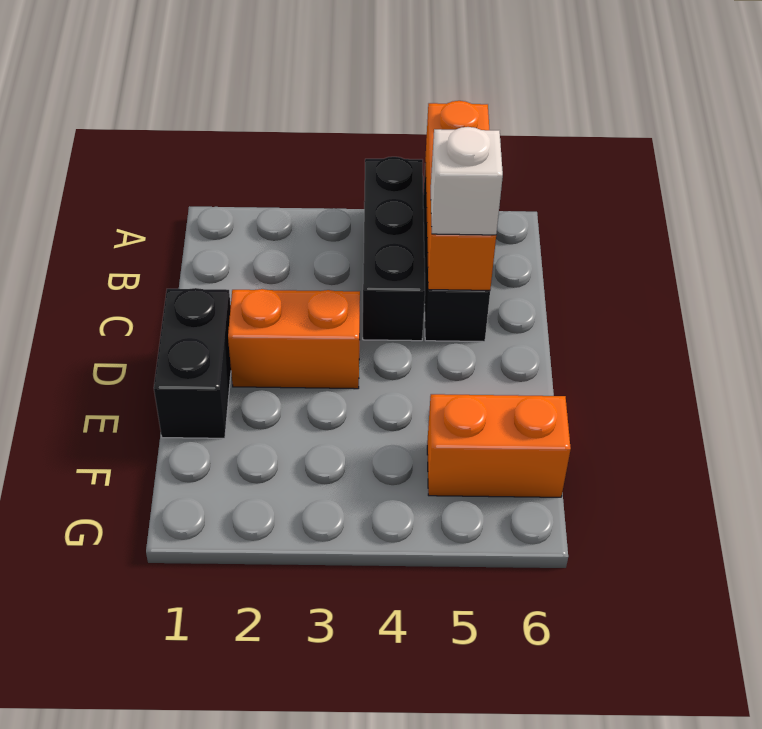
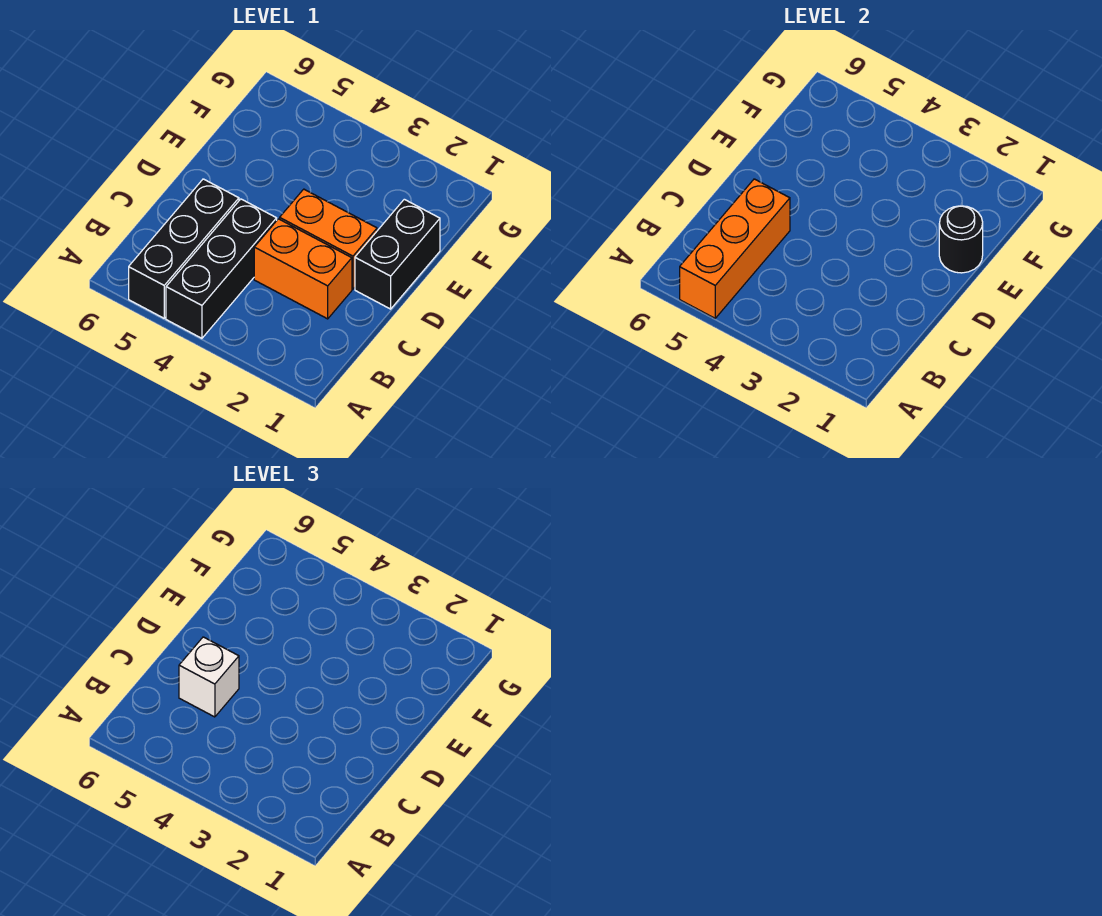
none -> black 1x1 round brick [939,206,983,273]
orange 1x2 brick [427,394,571,497] -> orange 1x2 brick moved to [254,219,352,319]

